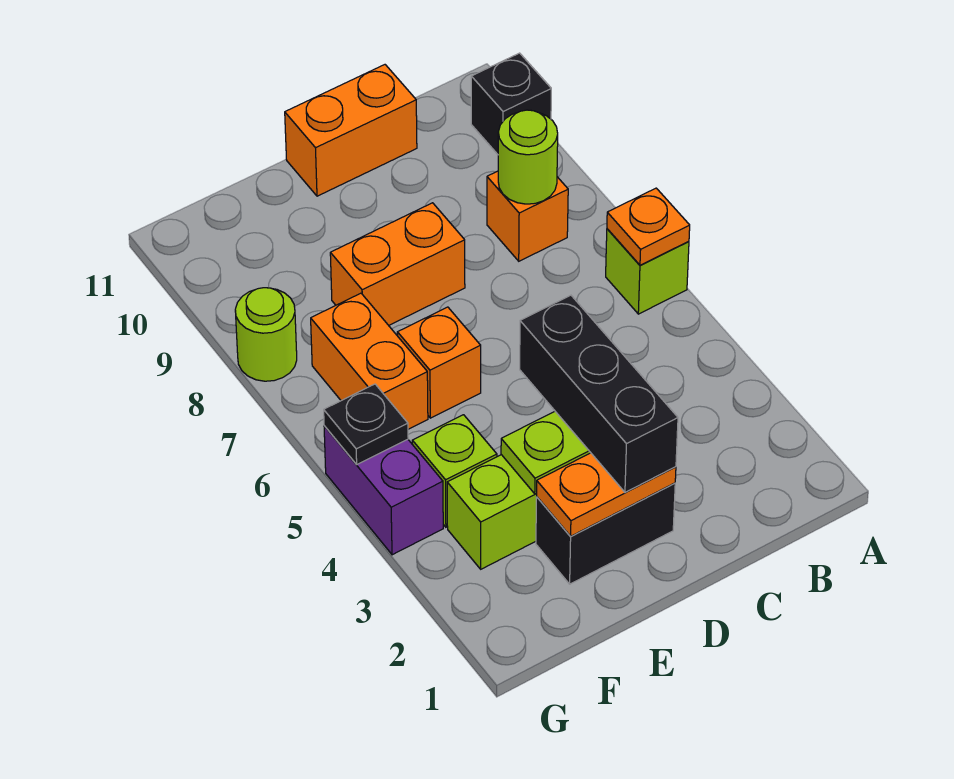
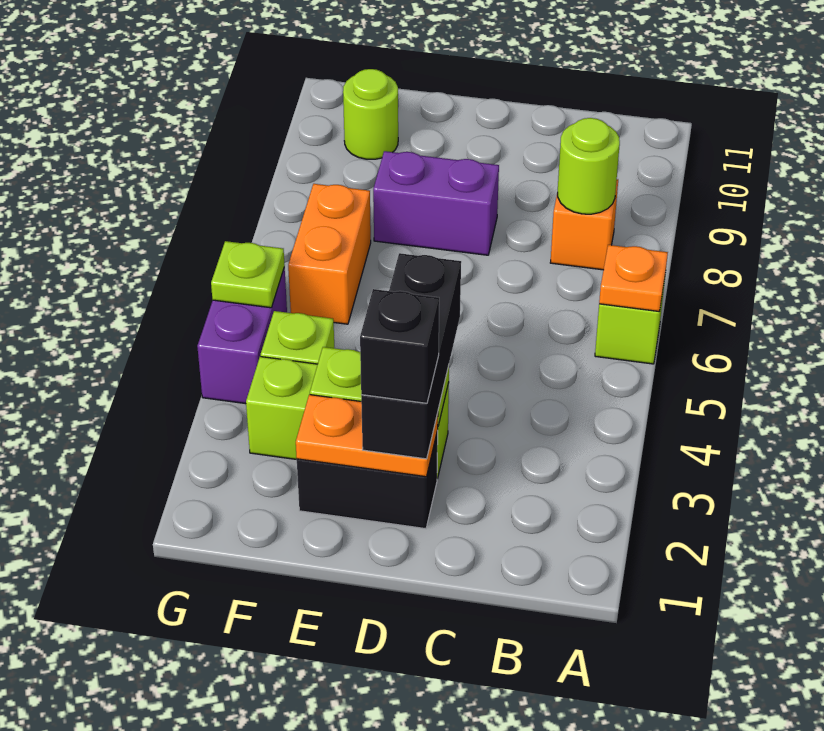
black 1x1 brick [471,53,551,154] -> black 1x1 brick moved to [360,289,439,403]
orange 1x2 brick [285,65,417,196] -> none
orange 1x2 brick [330,203,465,325] -> purple 1x2 brick [373,151,499,255]
orange 1x1 brick [397,307,481,418] -> none
black 1x1 plate [324,384,408,465] -> lime 1x1 plate [211,241,285,308]
lime 1x1 round brick [235,288,297,381] -> lime 1x1 round brick moved to [343,69,398,159]

